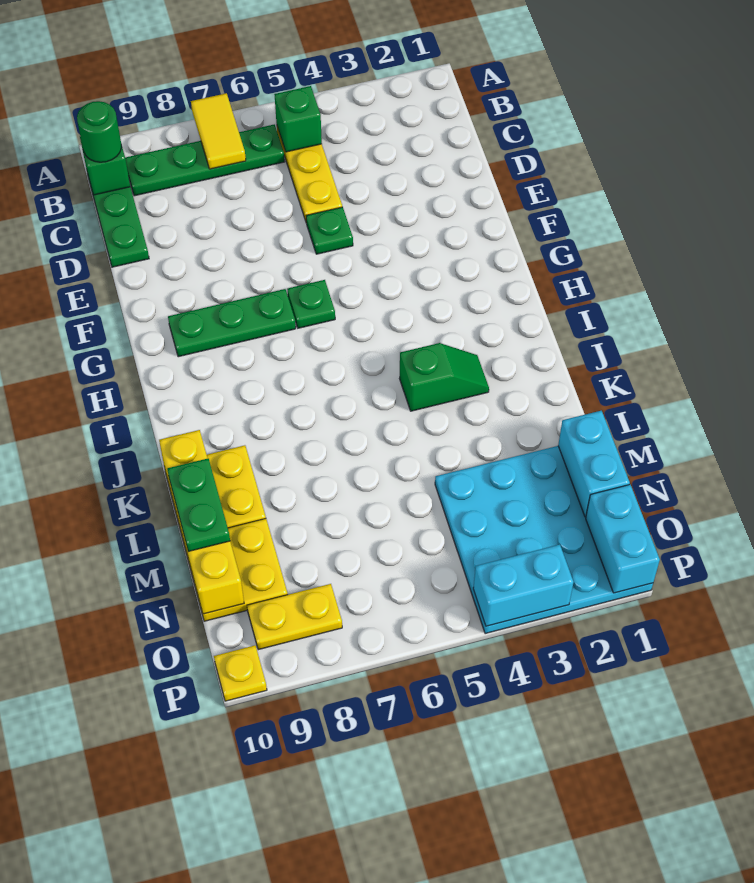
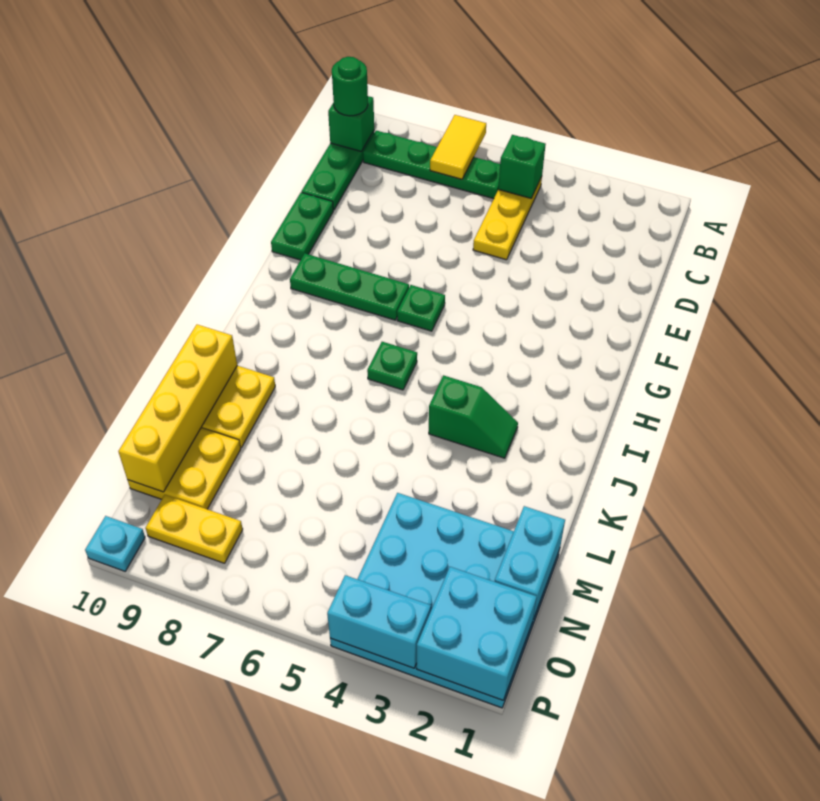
green 1x1 plate [306,207,353,254] -> green 1x1 plate moved to [367,342,417,390]
green 1x2 plate [167,459,230,552] -> green 1x2 plate moved to [271,192,333,260]
cyan 1x2 brick [586,485,660,593] -> cyan 2x2 brick [417,567,537,700]
yellow 1x1 plate [214,646,267,701] -> cyan 1x1 plate [85,516,145,571]

